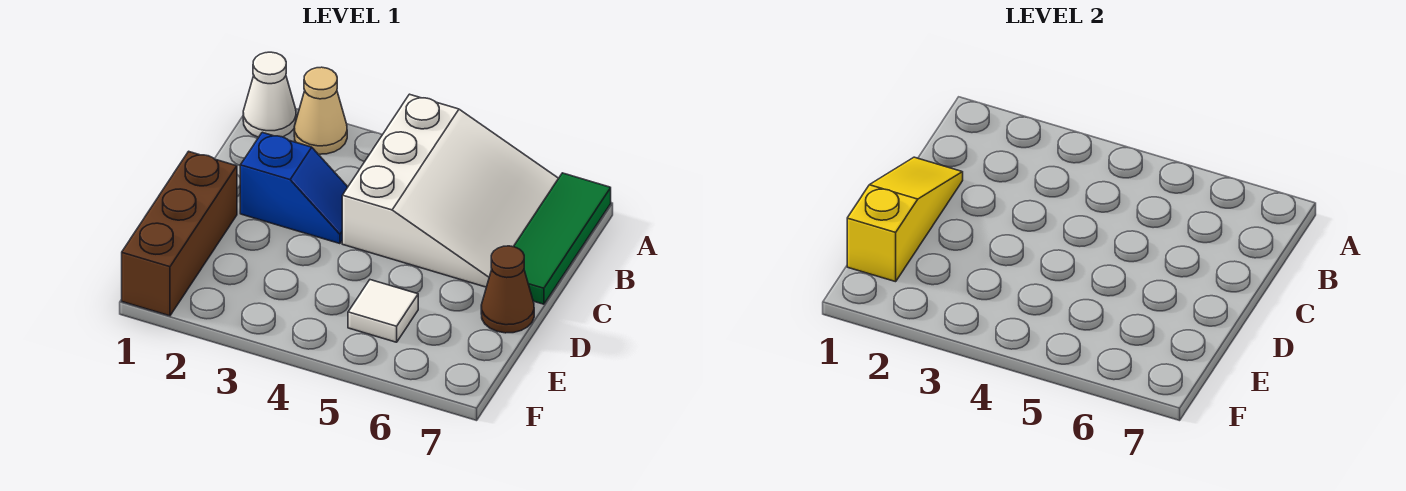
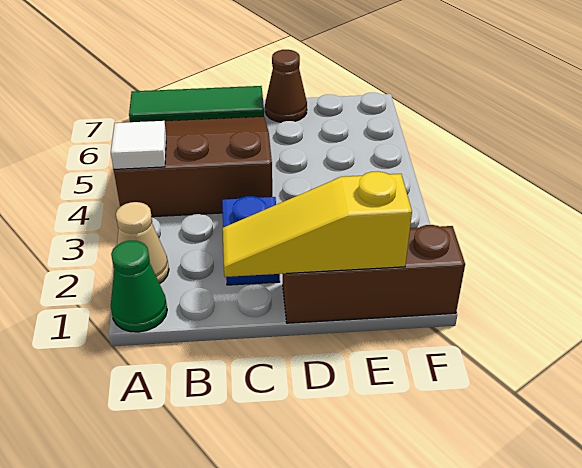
white 1x1 cone [243,52,296,137] -> green 1x1 cone [111,241,167,332]
white 3x3 slope [342,94,559,287] -> brown 3x3 slope [114,117,272,217]
white 1x1 tile [348,280,418,342] -> white 1x1 tile moved to [111,121,166,169]

